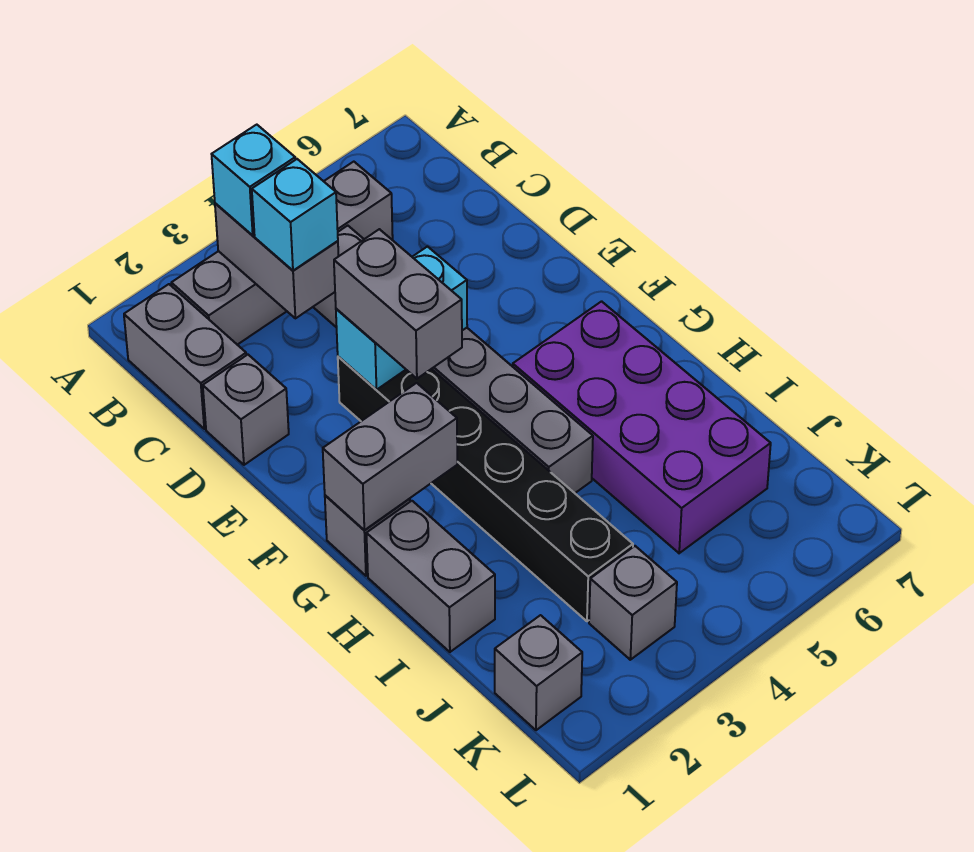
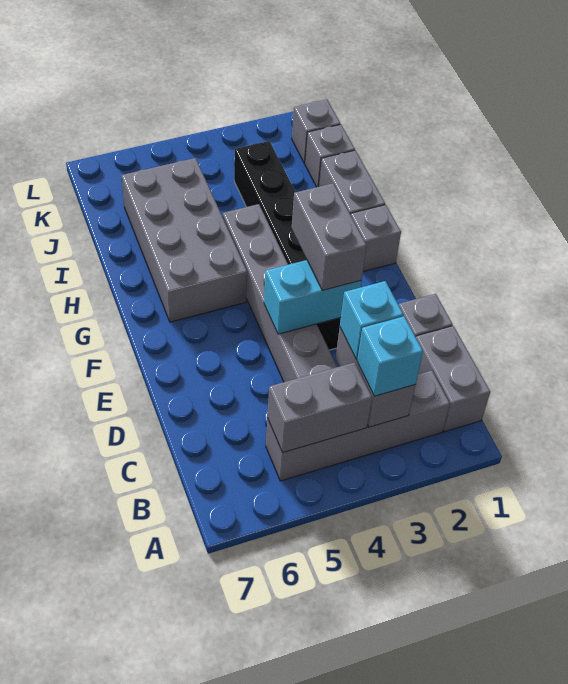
grey 1x2 brick [323,383,457,530] -> grey 1x2 brick moved to [267,362,372,453]
purple 2x4 brick [513,301,771,553] -> grey 2x4 brick [122,158,247,322]
grey 1x1 brick [589,546,677,660] -> grey 1x1 brick moved to [305,124,355,187]

